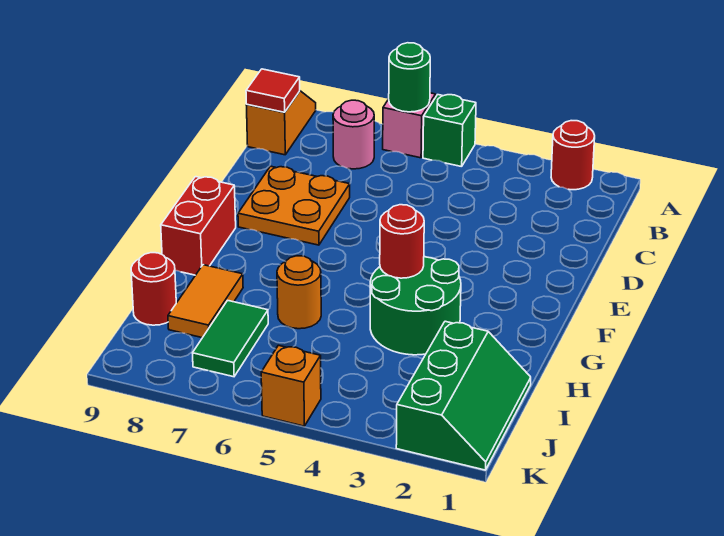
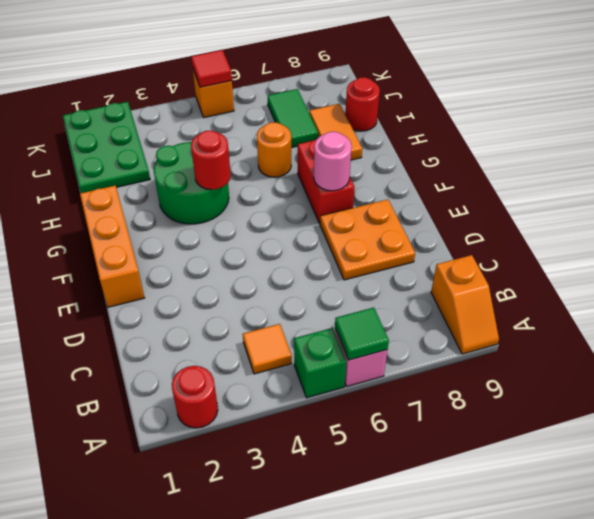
green 1x1 round brick [389,43,430,112] -> green 1x1 tile [335,308,389,360]
none -> orange 1x1 tile [243,324,292,374]
pink 1x1 round brick [333,100,374,169] -> pink 1x1 round brick moved to [314,132,352,191]
red 1x1 tile [246,69,300,112] -> red 1x1 tile moved to [191,50,232,87]
none -> orange 1x3 brick [80,185,144,307]
red 1x2 brick [161,177,236,275] -> red 1x2 brick moved to [298,139,355,223]
green 2x3 slope [396,321,531,470] -> green 2x3 plate [63,102,150,193]

